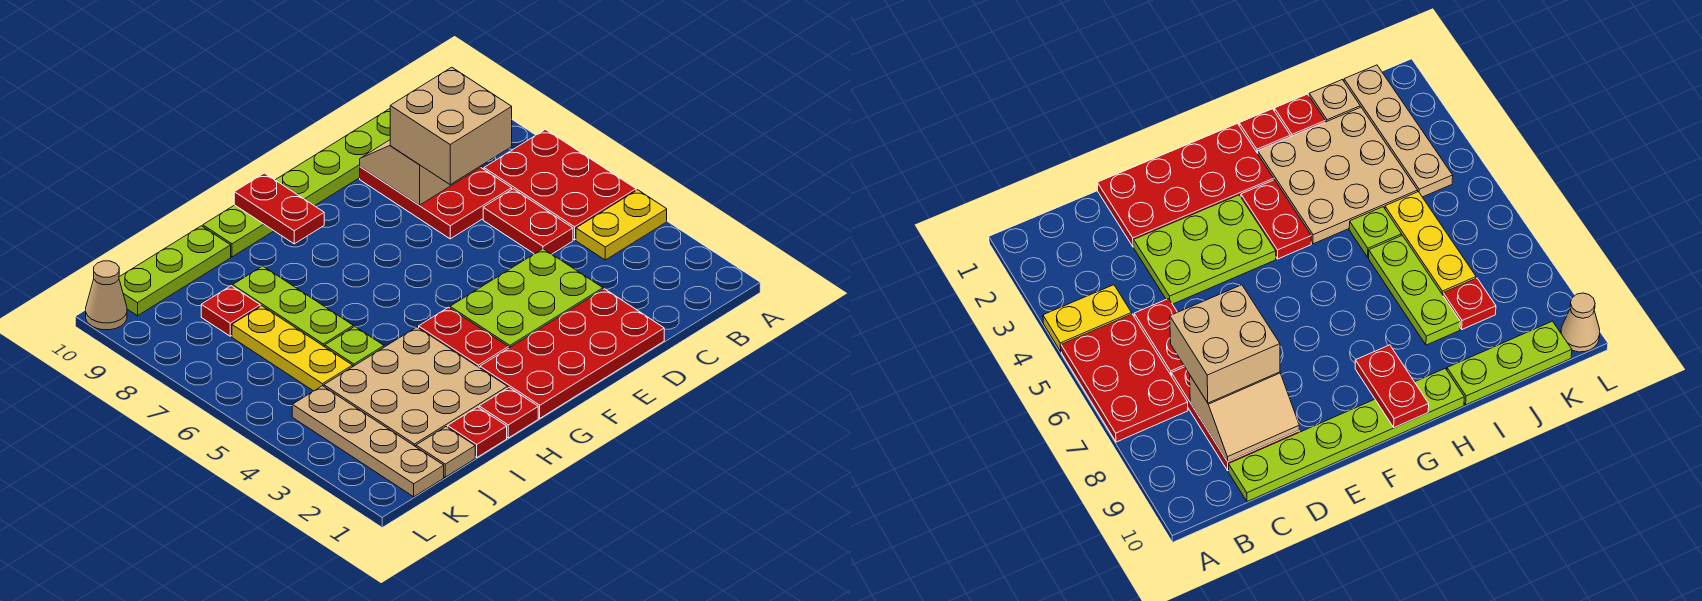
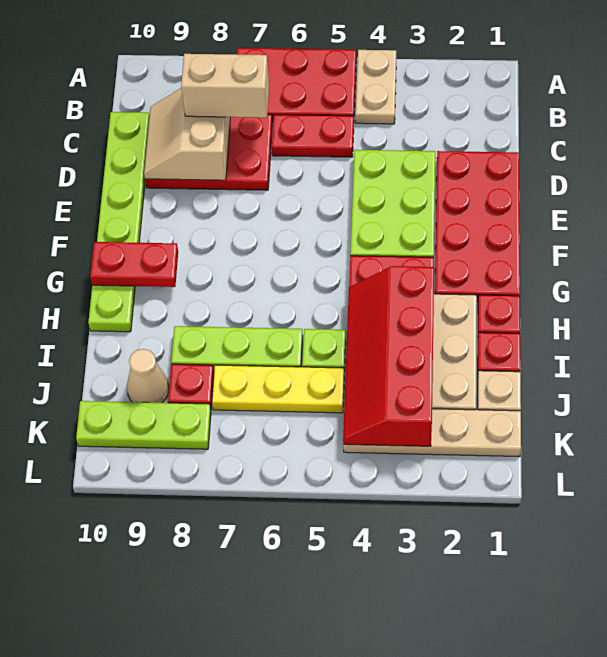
yellow 1x2 plate [576,190,667,260] -> tan 1x2 plate [356,50,396,124]
tan 2x2 brick [390,67,512,185] -> tan 1x2 brick [181,54,269,118]
none -> red 2x4 slope [343,266,434,446]
lime 1x3 plate [119,226,231,316] -> lime 1x3 plate turned to [76,401,211,449]
tan 1x1 cone [86,261,127,330] -> tan 1x1 cone moved to [127,349,169,403]

